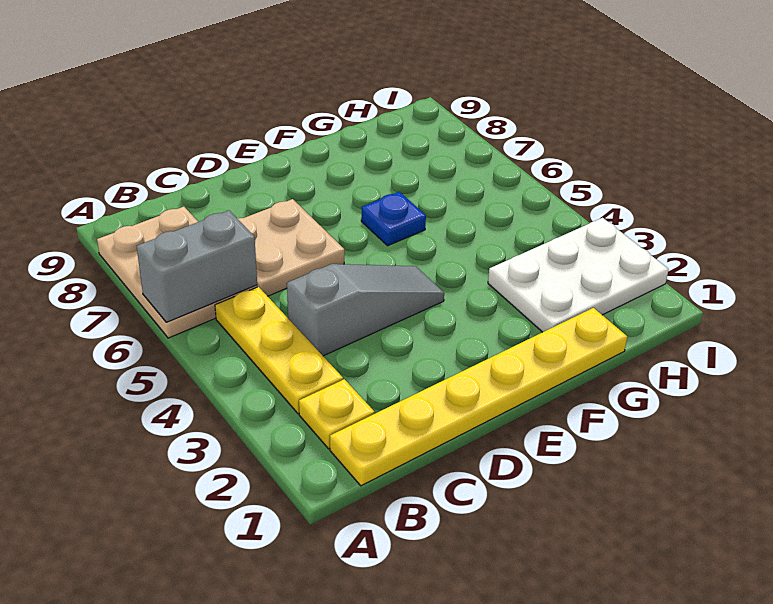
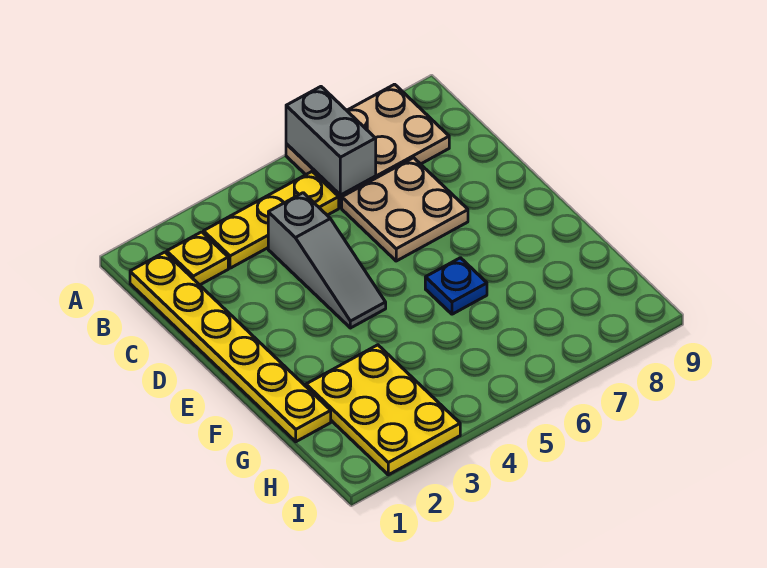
white 2x3 plate [488,218,669,332] -> yellow 2x3 plate [306,345,460,475]

